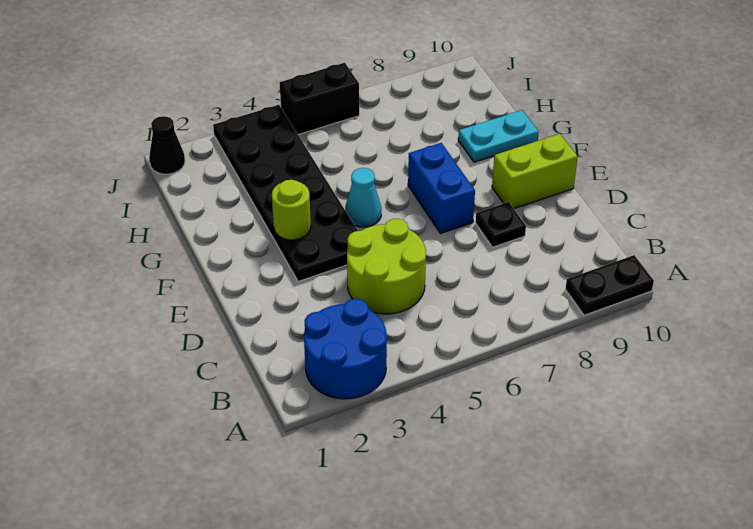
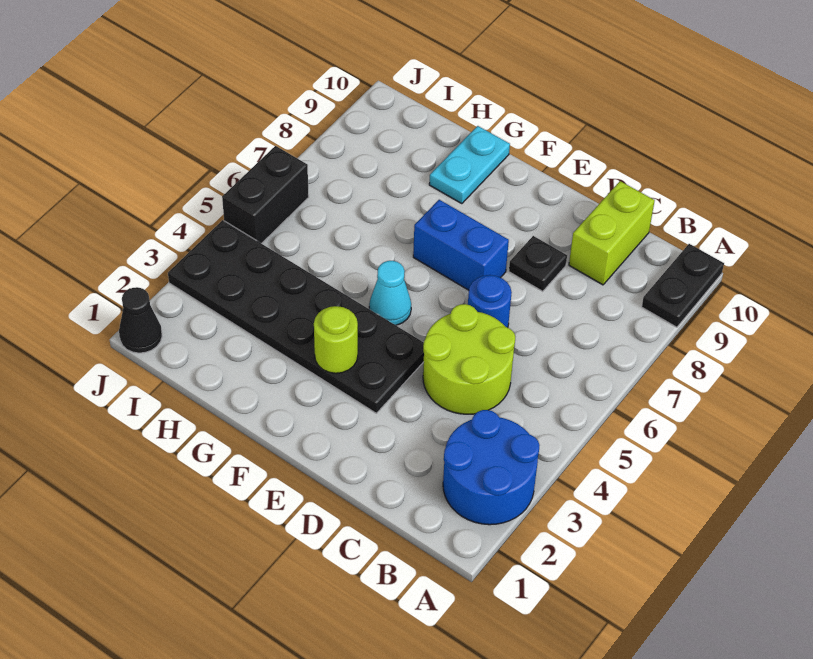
none -> blue 1x1 round brick [468,275,512,327]
lime 1x2 brick [492,134,578,209] -> lime 1x2 brick moved to [569,181,655,285]

